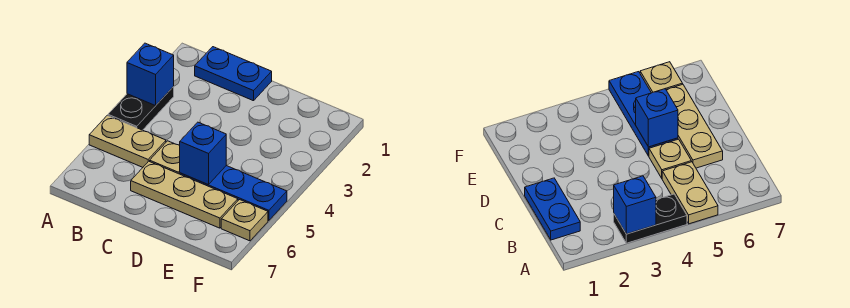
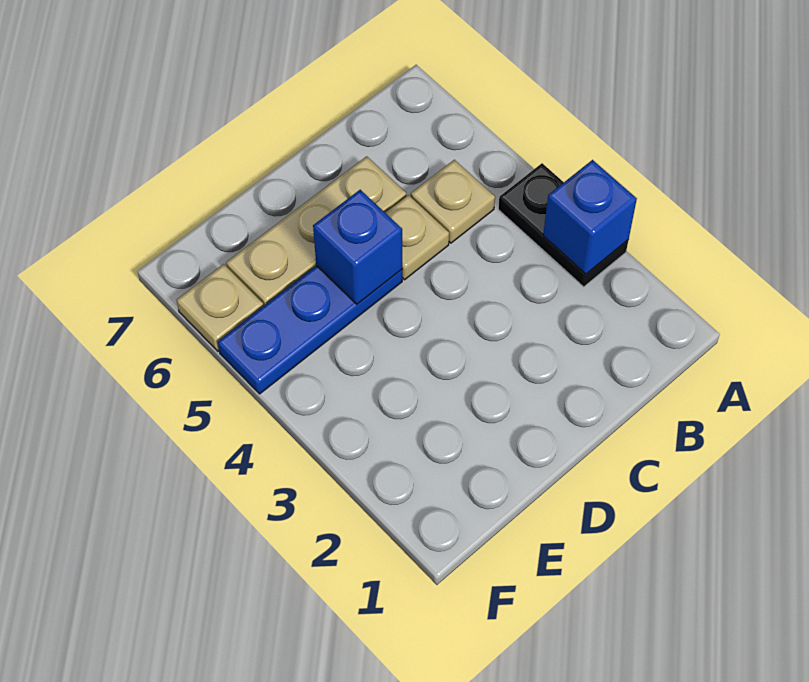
tan 1x2 plate [89,115,166,167] -> tan 1x1 plate [411,160,495,243]
blue 1x2 plate [195,47,272,101] -> none

